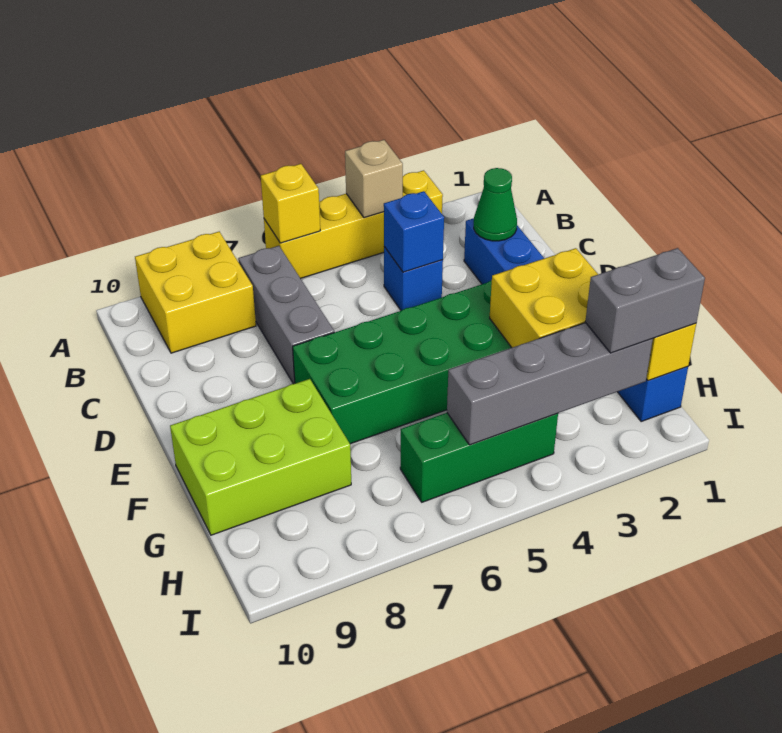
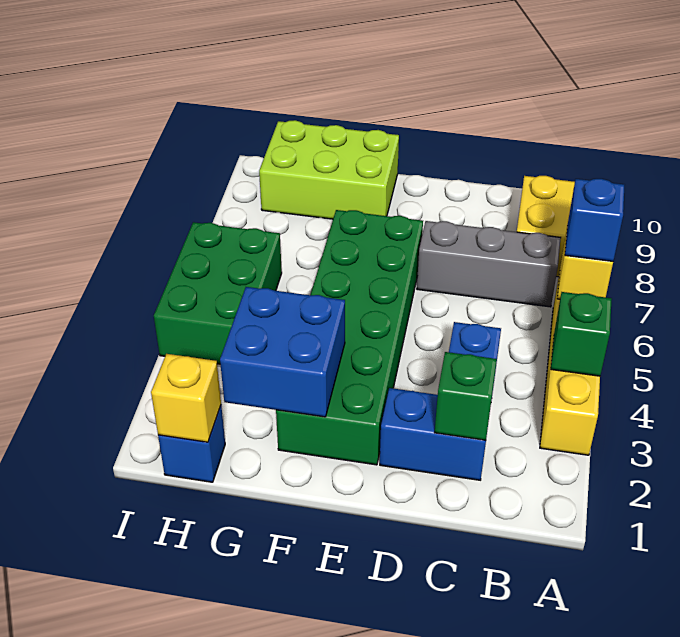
tan 1x1 brick [345,140,403,218] -> green 1x1 brick [551,292,612,376]
green 1x1 cone [474,168,517,241] -> green 1x1 brick [434,352,497,440]
blue 1x1 brick [384,191,444,272] -> blue 1x1 brick moved to [565,179,624,261]
yellow 2x2 brick [490,248,598,348] -> blue 2x2 brick [220,287,345,417]
lime 2x3 brick [170,379,351,535] -> lime 2x3 brick turned to [259,120,399,219]
grey 1x2 brick [585,248,705,353] -> none
grey 1x4 brick [447,323,653,445] -> none
green 1x3 brick [400,413,558,502] -> green 2x3 brick [154,222,282,364]

